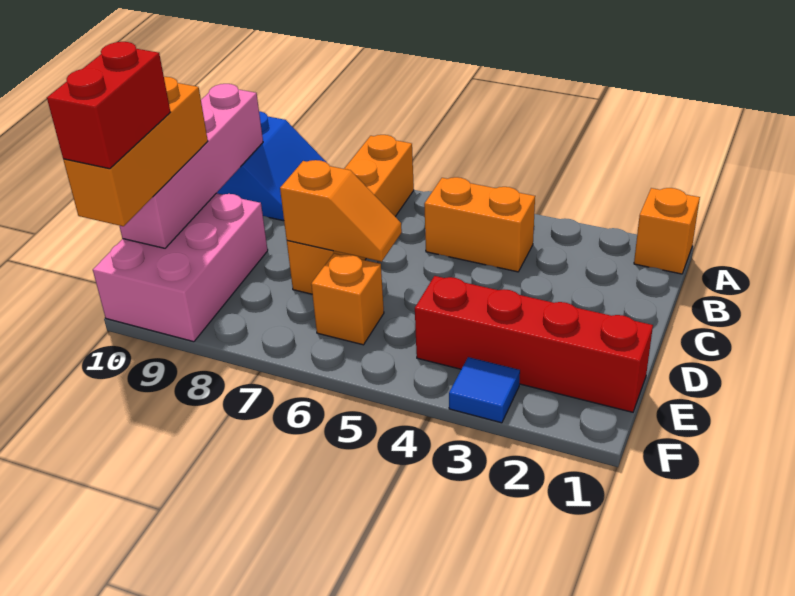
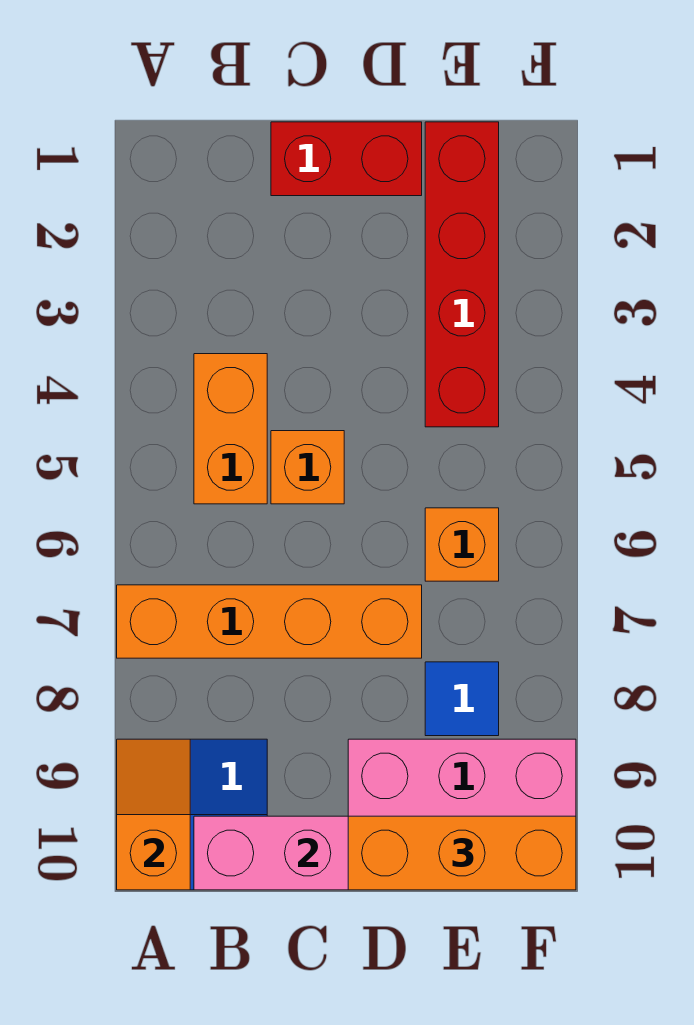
orange 1x1 brick [634,188,700,274] -> orange 1x1 brick moved to [271,431,344,504]
orange 1x2 slope [280,160,402,262] -> orange 1x2 slope moved to [117,739,190,890]
red 1x2 brick [47,42,170,169] -> red 1x2 brick moved to [271,122,422,196]
blue 1x1 tile [449,357,520,423] -> blue 1x1 tile moved to [425,662,499,736]

